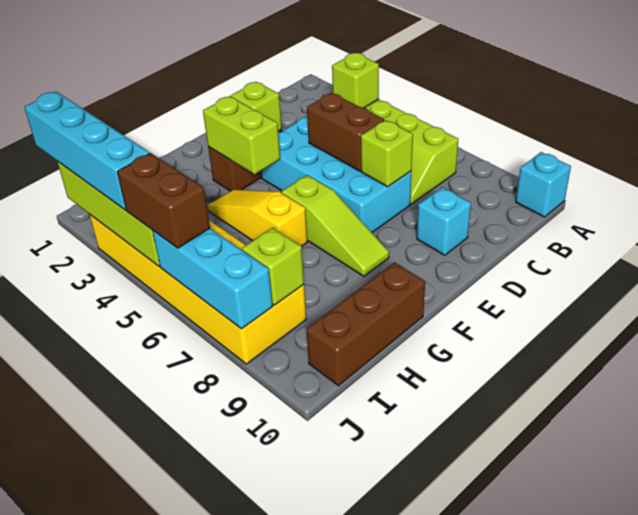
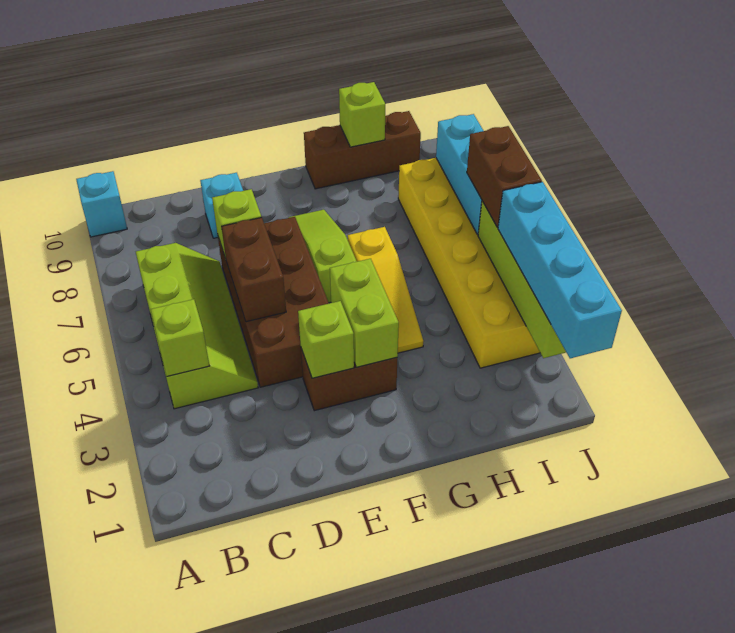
cyan 2x4 brick [261,117,412,232] -> brown 2x4 brick [218,217,329,387]
lime 1x1 brick [242,228,304,305] -> lime 1x1 brick moved to [339,82,385,147]

